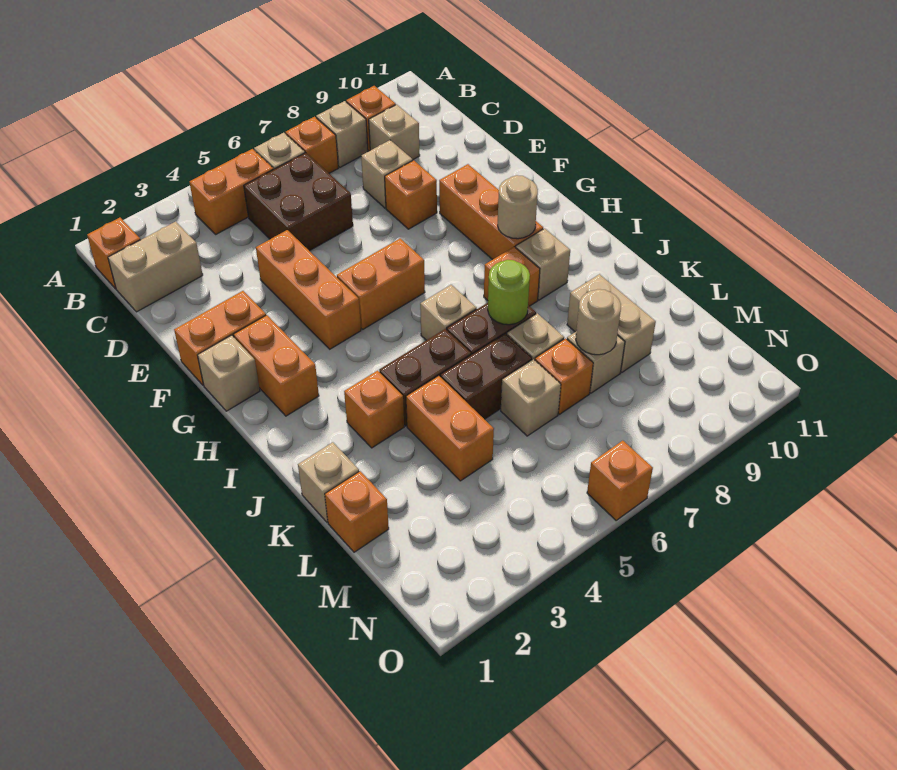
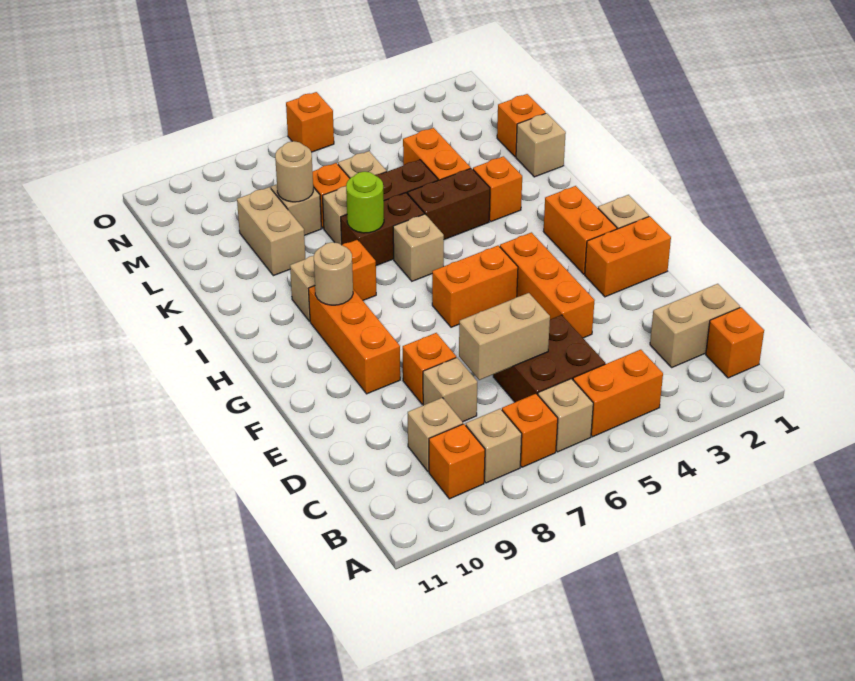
none -> tan 1x2 brick [459,293,550,380]

